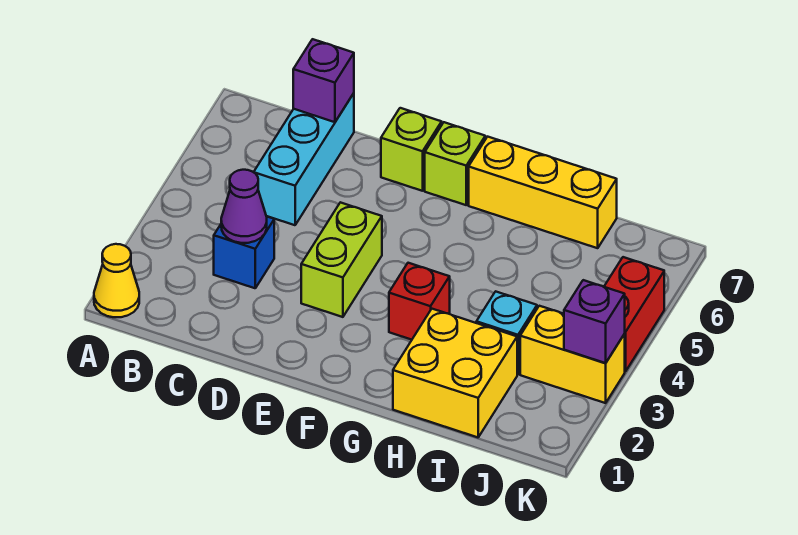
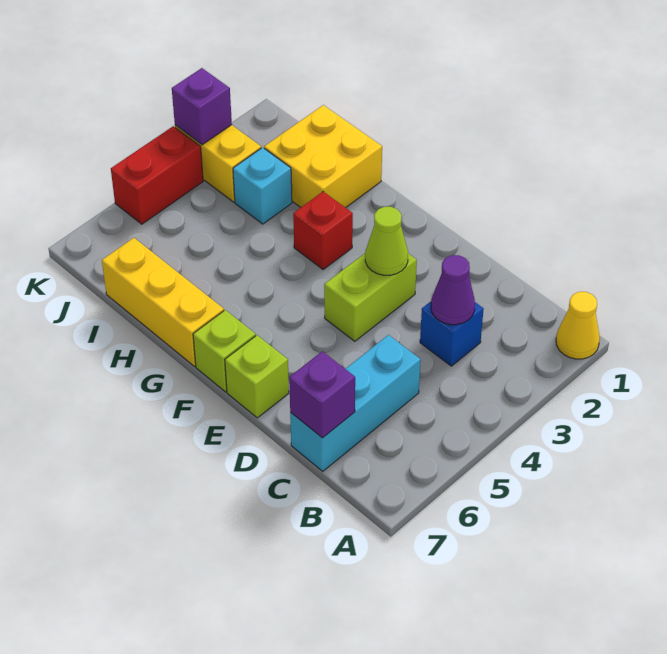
none -> lime 1x1 cone [365,207,408,275]

